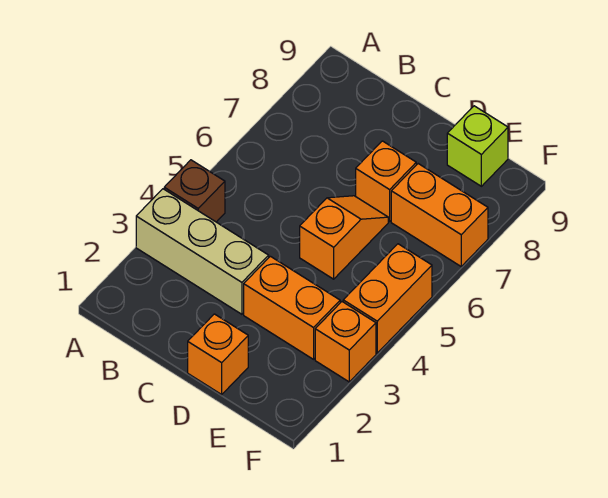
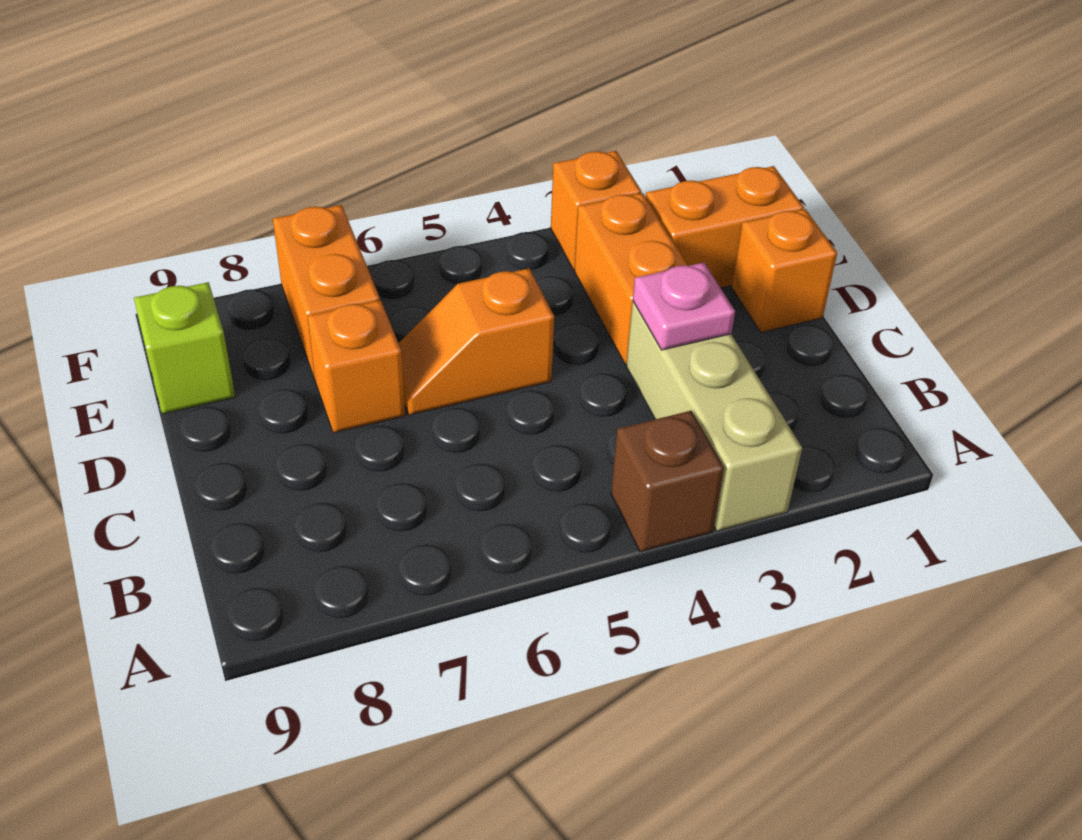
none -> pink 1x1 plate [633,263,735,350]
orange 1x2 brick [343,244,432,353] -> orange 1x2 brick moved to [646,166,804,288]

